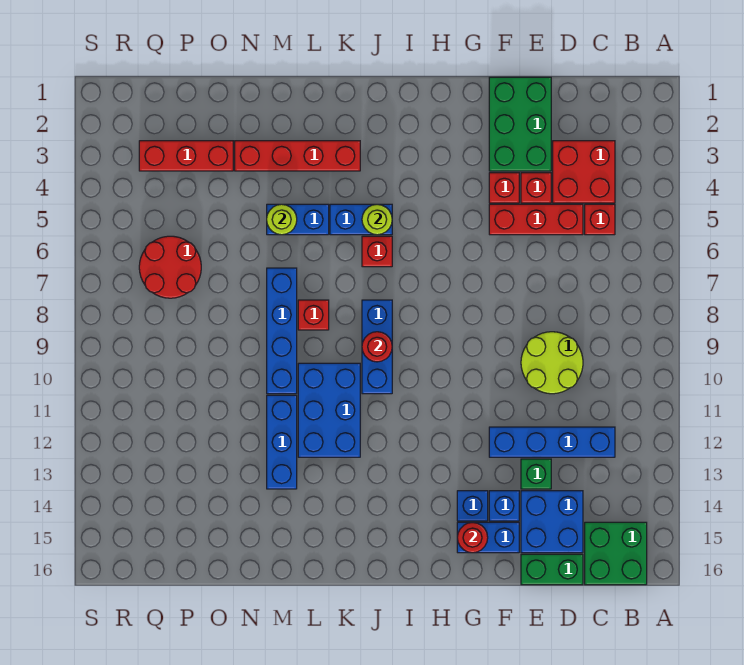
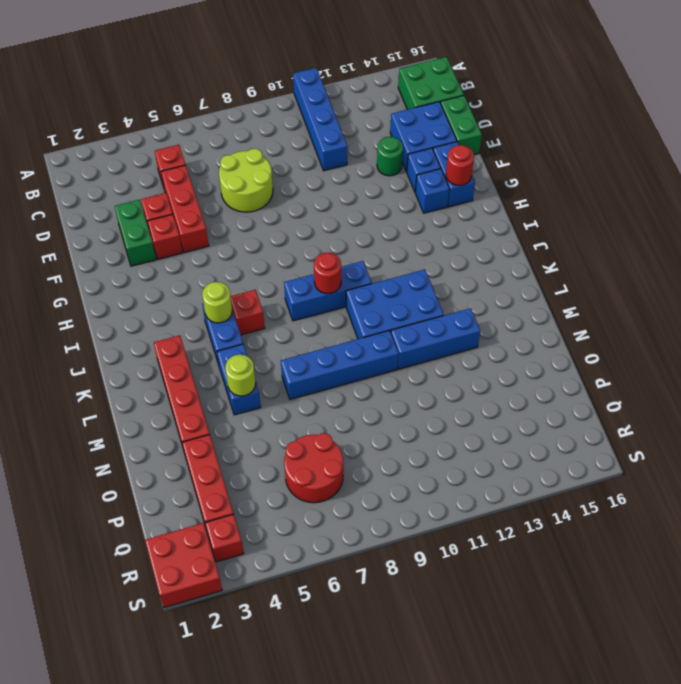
red 2x2 brick [553,141,615,203] -> red 2x2 brick moved to [145,523,222,608]
blue 1x4 brick [489,427,615,457] -> blue 1x4 brick moved to [293,68,347,171]
lime 2x2 round brick [521,332,583,394] -> lime 2x2 round brick moved to [219,149,273,212]
green 2x3 brick [489,77,551,171] -> green 1x2 brick [115,200,156,266]
green 1x1 brick [521,459,551,489] -> green 1x1 round brick [377,137,403,176]
red 1x1 brick [298,300,329,330] -> red 1x1 brick moved to [205,514,244,562]

